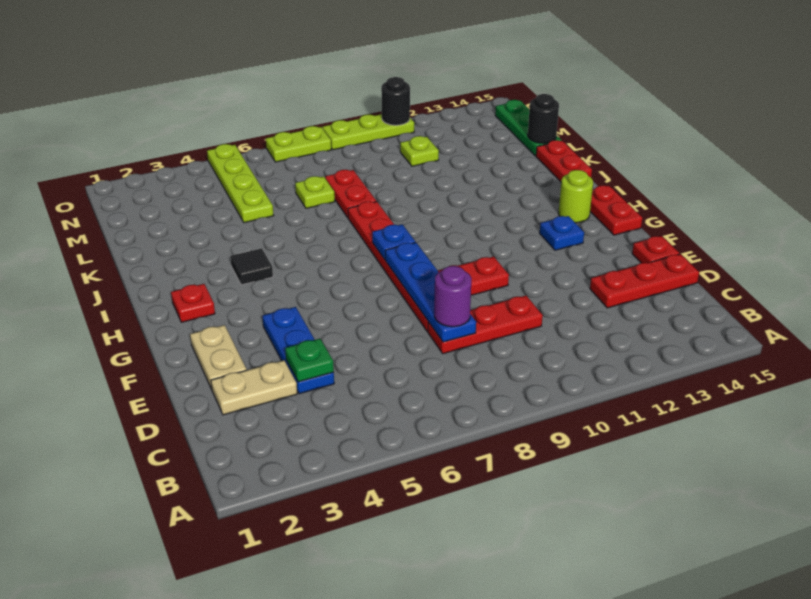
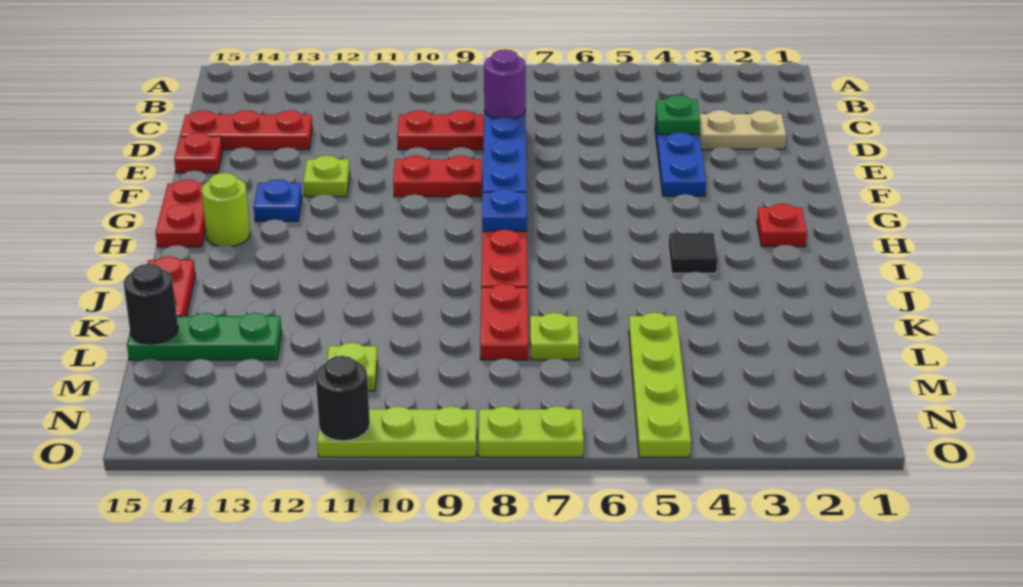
tan 1x2 plate [190,325,247,389] -> none
none -> lime 1x1 plate [303,155,350,197]
green 1x3 plate [495,100,562,156] -> green 1x3 plate turned to [127,313,282,360]

